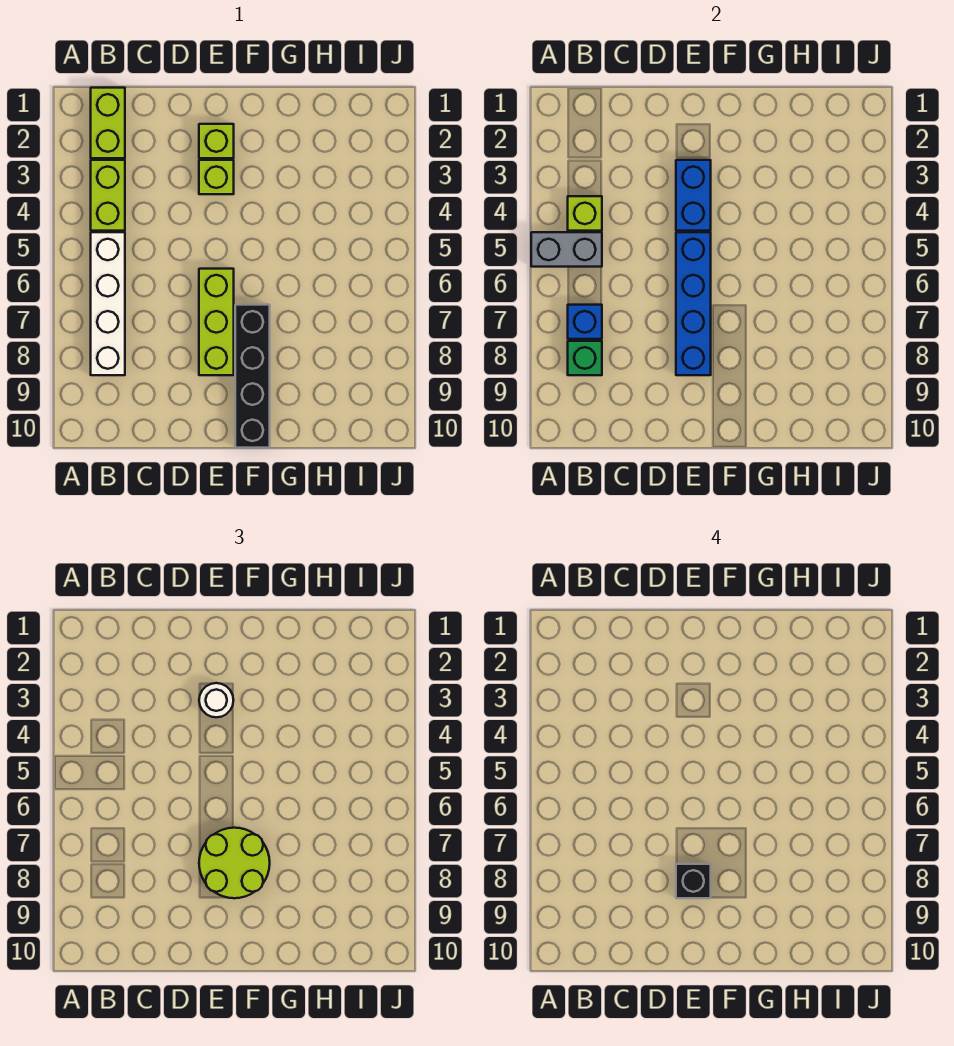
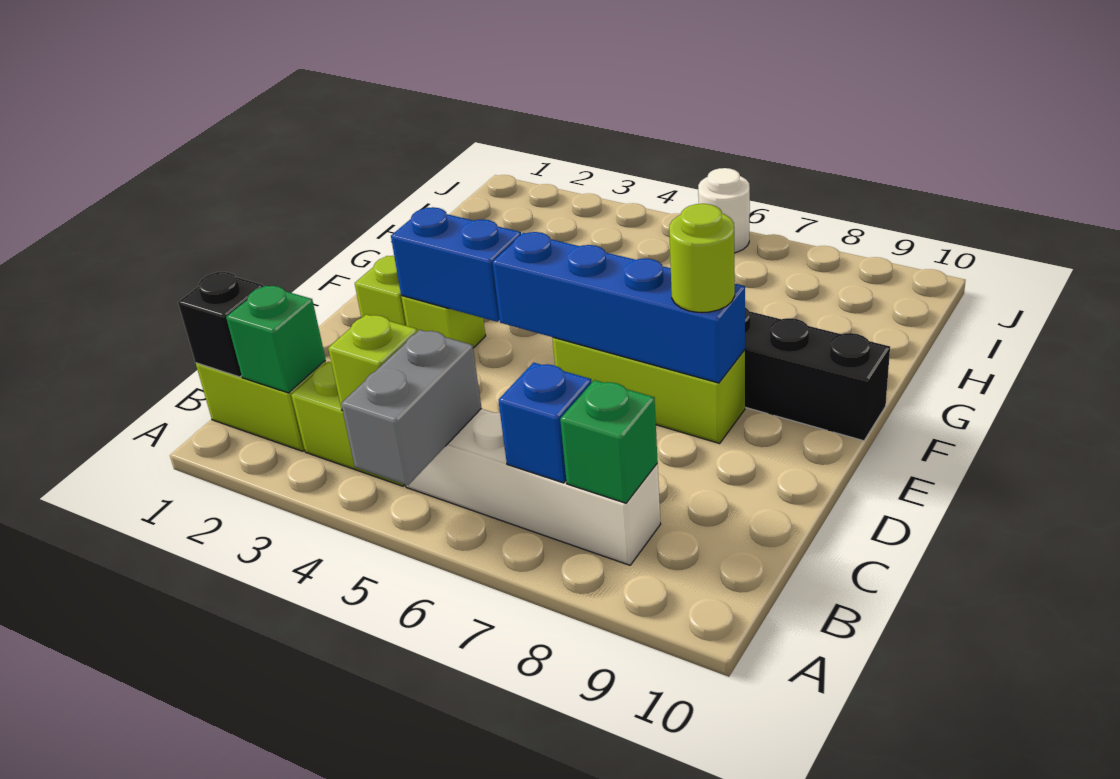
none -> green 1x1 brick [226,286,326,393]
white 1x1 round brick [199,683,234,717] -> white 1x1 round brick moved to [698,168,750,253]
lime 2x2 round brick [199,828,270,898] -> lime 1x1 round brick [669,204,735,312]
black 1x1 brick [676,864,711,898] -> black 1x1 brick moved to [178,272,263,377]

